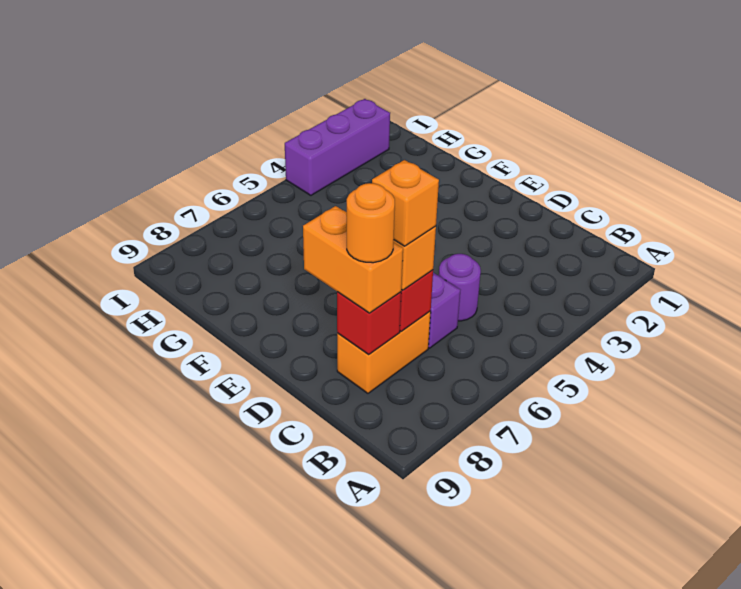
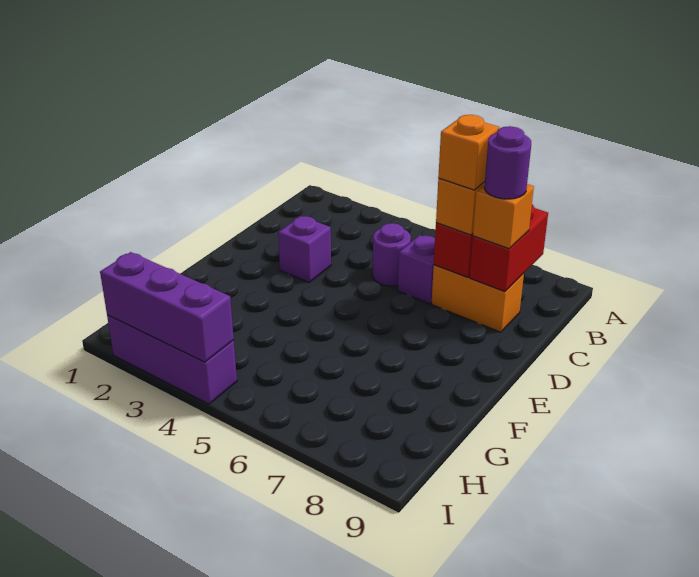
red 1x1 brick [337,292,401,355] -> red 1x2 brick [470,205,548,292]
orange 1x2 brick [303,206,403,313] -> orange 1x1 brick [473,184,534,249]
orange 1x1 round brick [347,183,395,263] -> purple 1x1 round brick [484,126,531,199]
none -> purple 1x1 brick [278,216,331,282]
none -> purple 1x3 brick [100,252,234,362]

